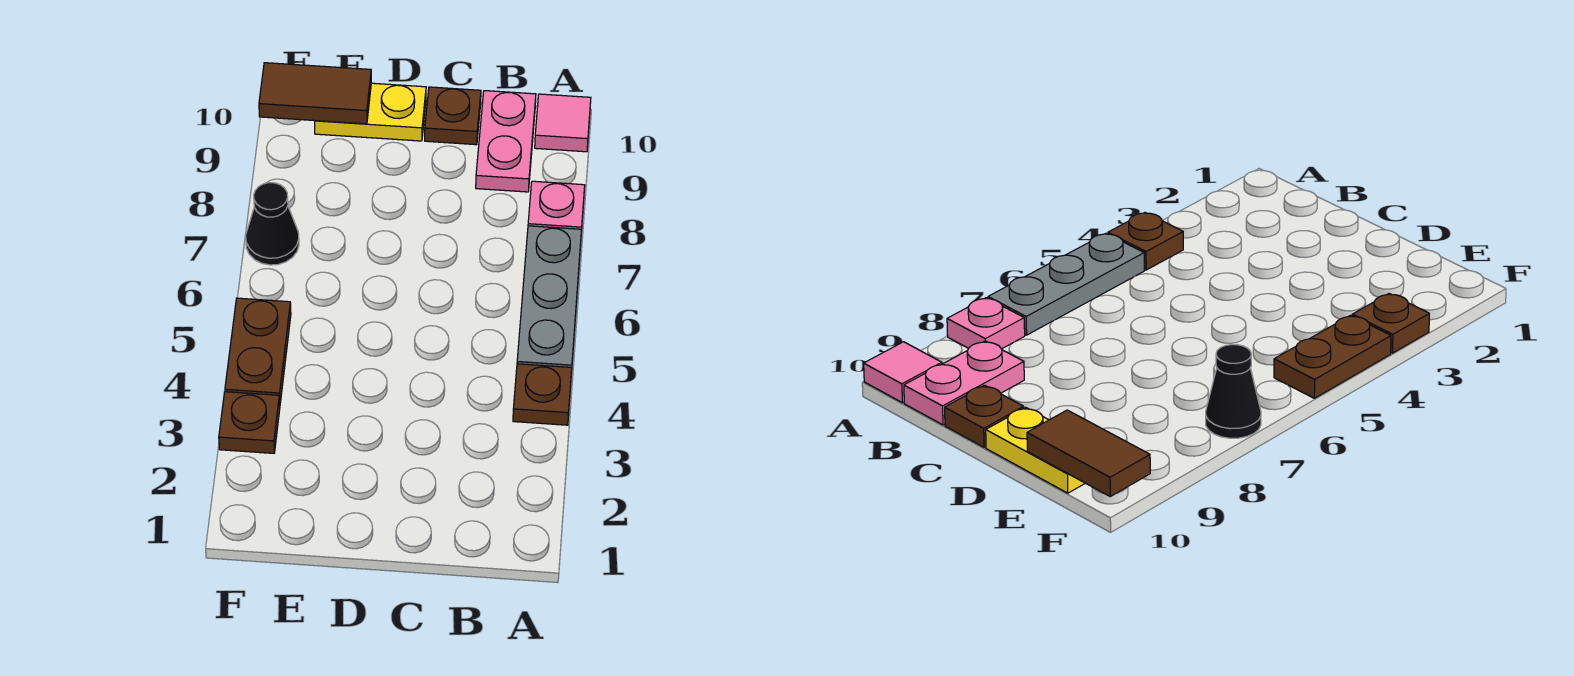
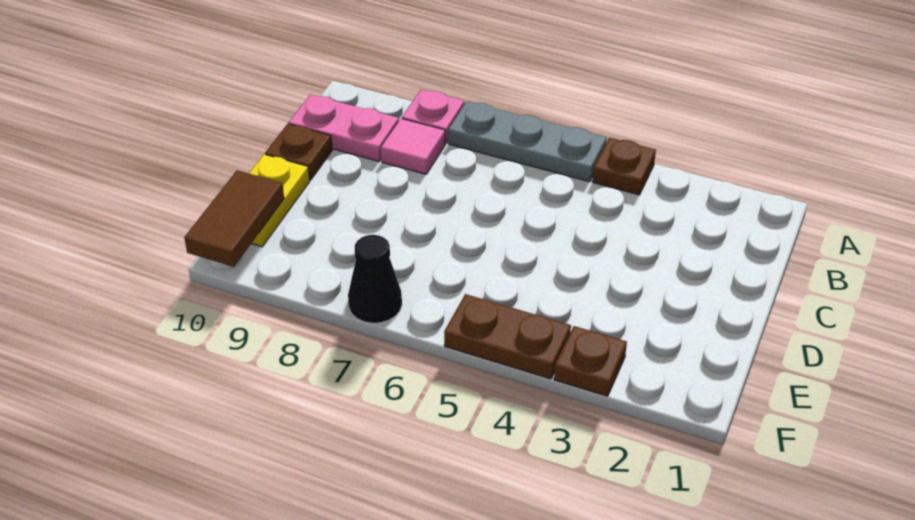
pink 1x1 tile [535,94,591,152] -> pink 1x1 tile moved to [381,119,445,174]

